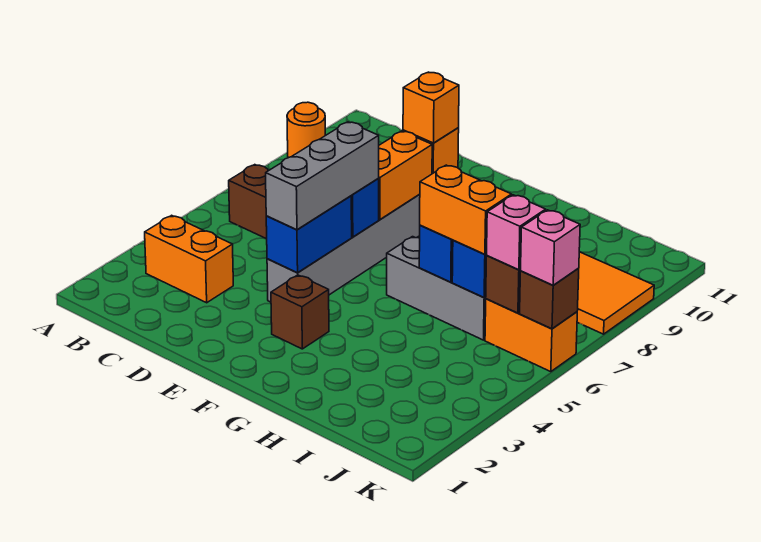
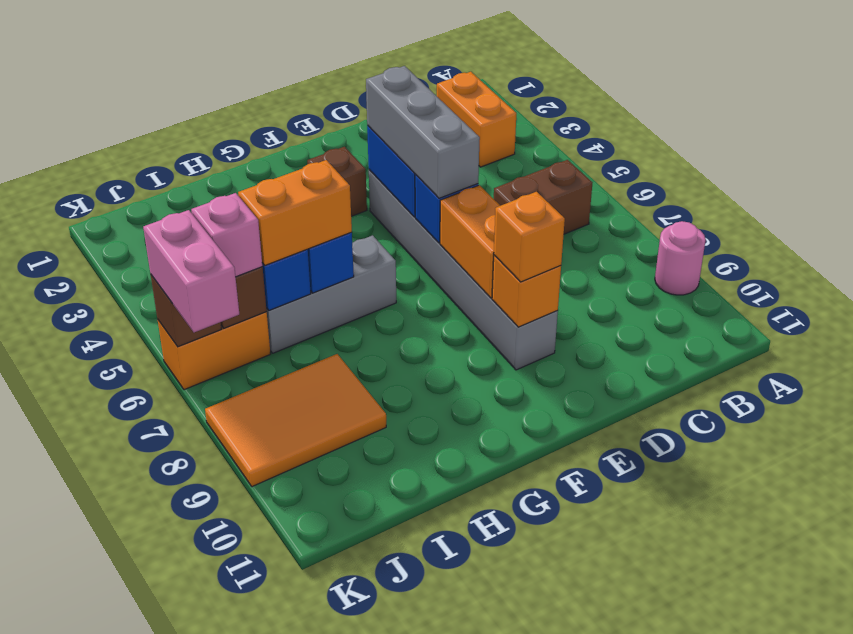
orange 1x1 round brick [287,102,325,158] -> pink 1x1 round brick [655,221,706,295]
orange 1x2 brick [145,215,233,303] -> orange 1x2 brick turned to [437,72,516,167]
pink 1x1 brick [521,210,580,285] -> pink 1x2 brick [143,210,239,332]

